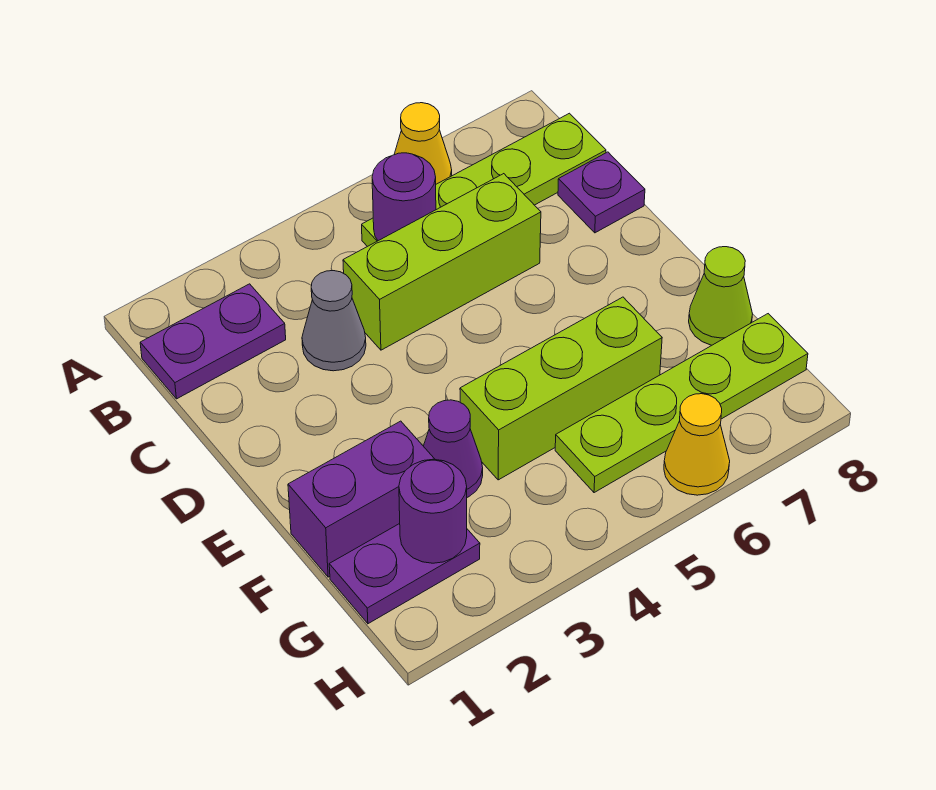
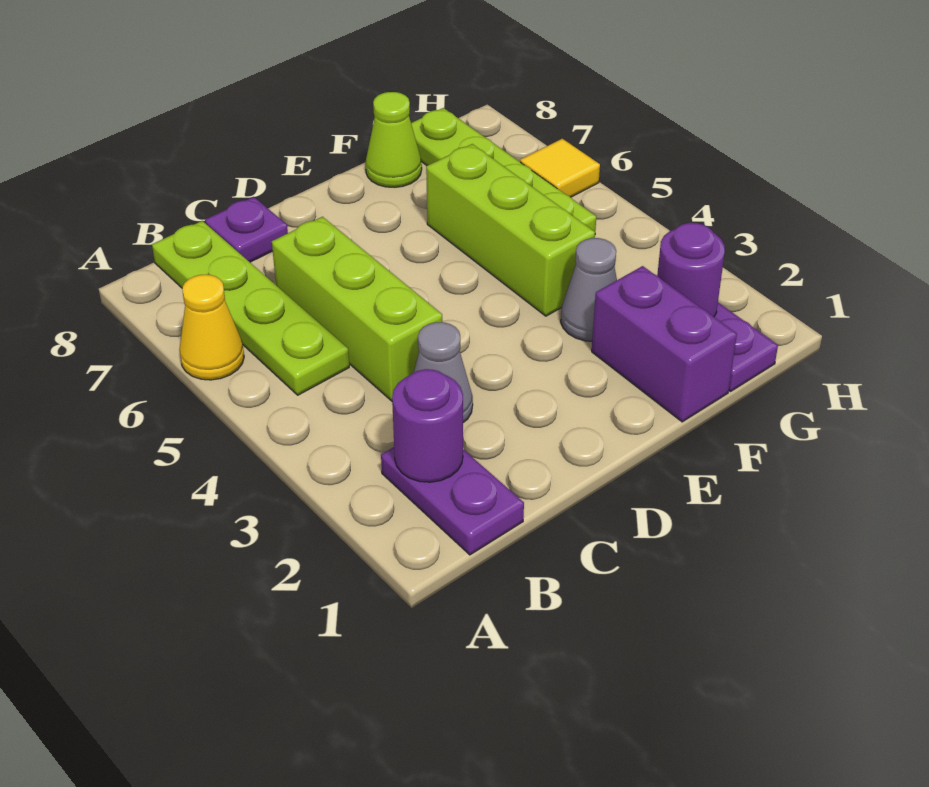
purple 1x1 round brick [372,153,436,241] -> purple 1x1 round brick moved to [392,369,463,482]
purple 1x1 cone [424,400,483,497] -> grey 1x1 cone [561,238,617,341]
yellow 1x1 cone [664,394,730,495] -> yellow 1x1 tile [520,139,600,197]

